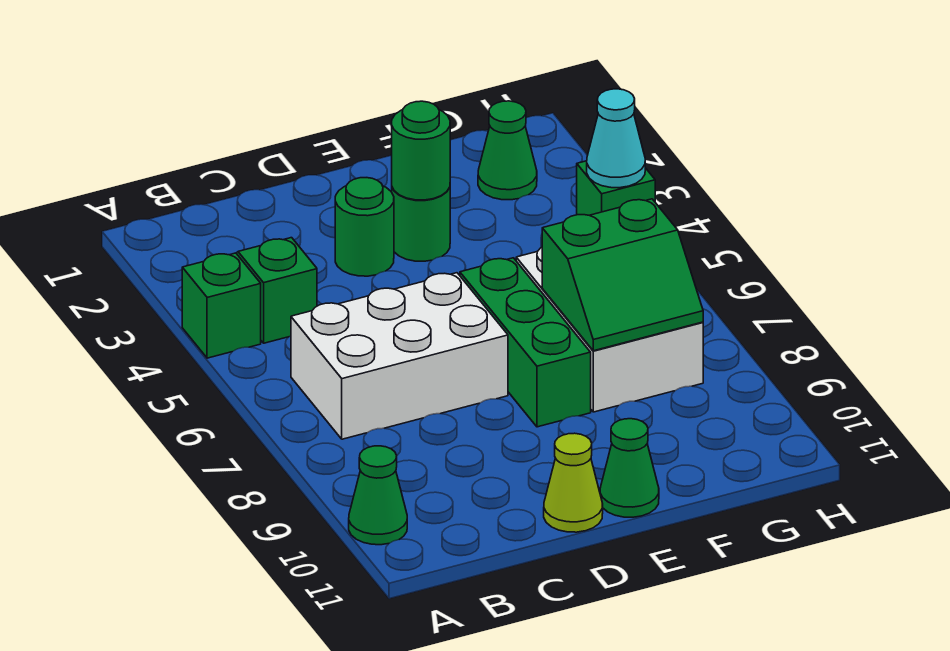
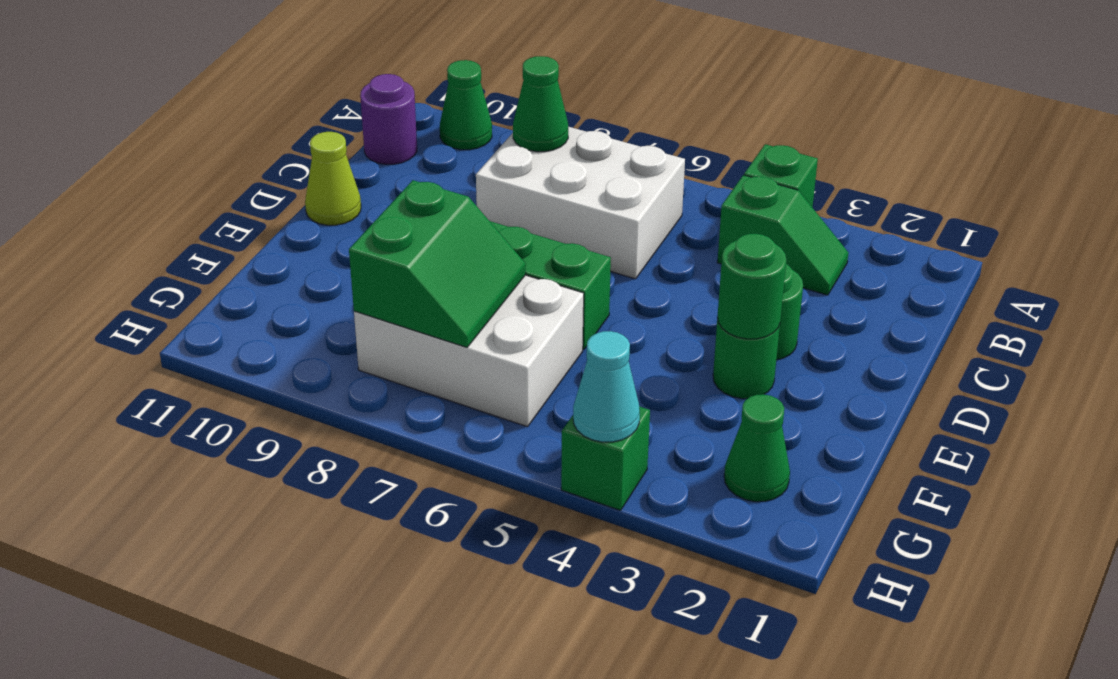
white 2x3 brick [291,273,508,439] -> white 2x3 brick turned to [476,127,685,279]
none -> purple 1x1 round brick [360,74,417,164]
green 1x1 cone [600,419,659,517] -> green 1x1 cone moved to [513,56,568,152]
green 2x2 slope [542,199,703,351] -> green 2x2 slope turned to [349,180,526,347]

